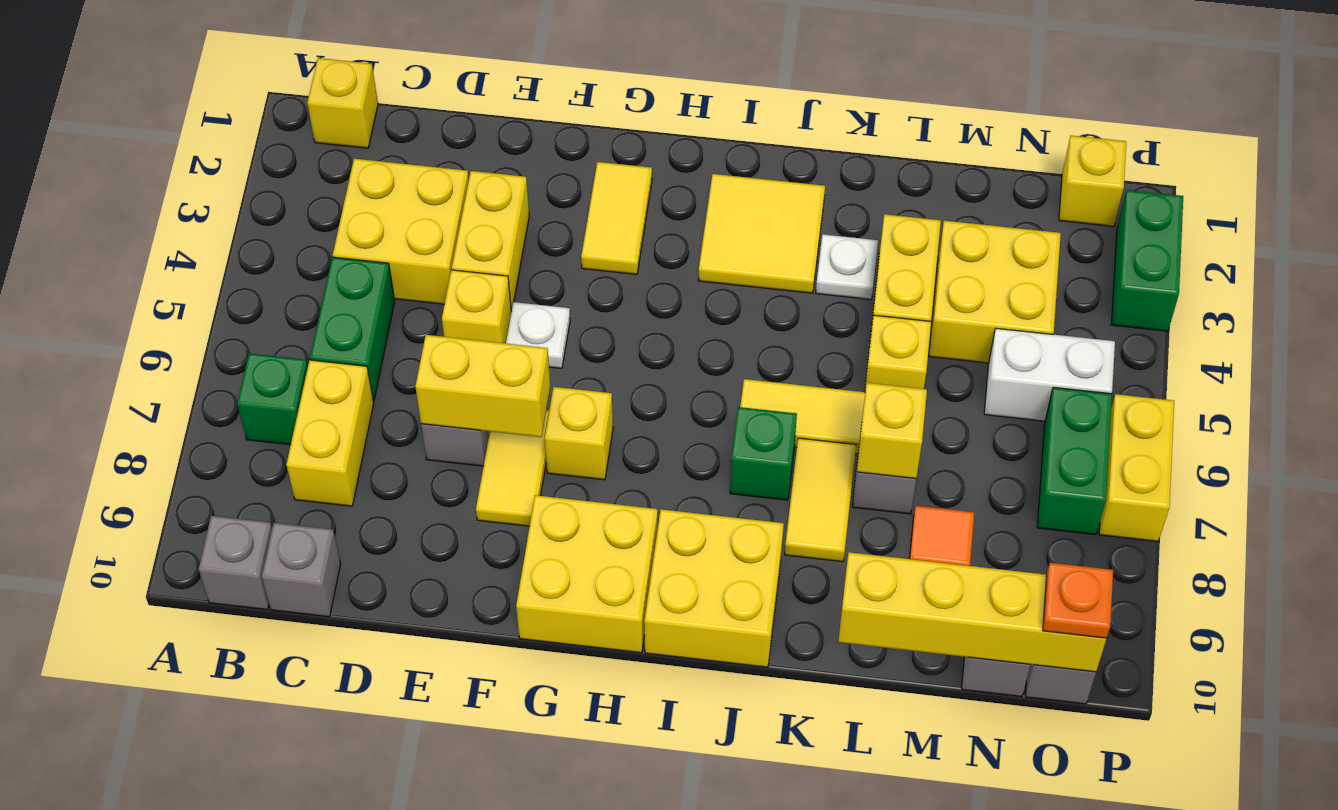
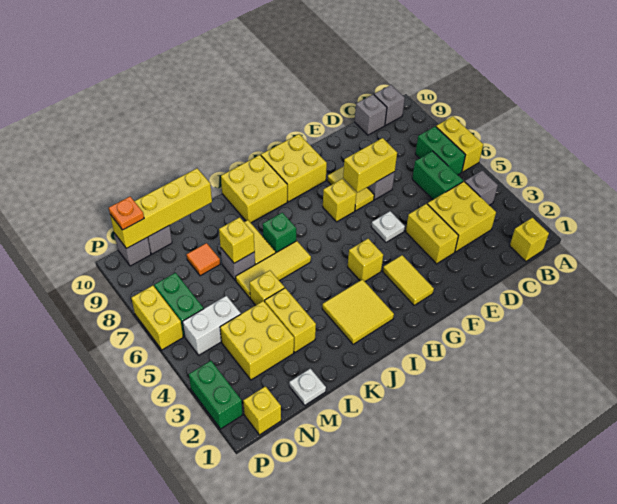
none -> grey 1x1 brick [465,171,498,205]
green 1x1 brick [237,353,308,445] -> green 1x2 brick [415,126,465,175]
yellow 1x2 brick [286,360,374,506] -> yellow 1x2 brick moved to [436,117,483,172]
yellow 1x1 brick [442,270,511,343] -> yellow 1x1 brick moved to [348,239,383,281]
white 1x1 plate [816,234,878,299] -> white 1x1 plate moved to [289,369,326,405]

